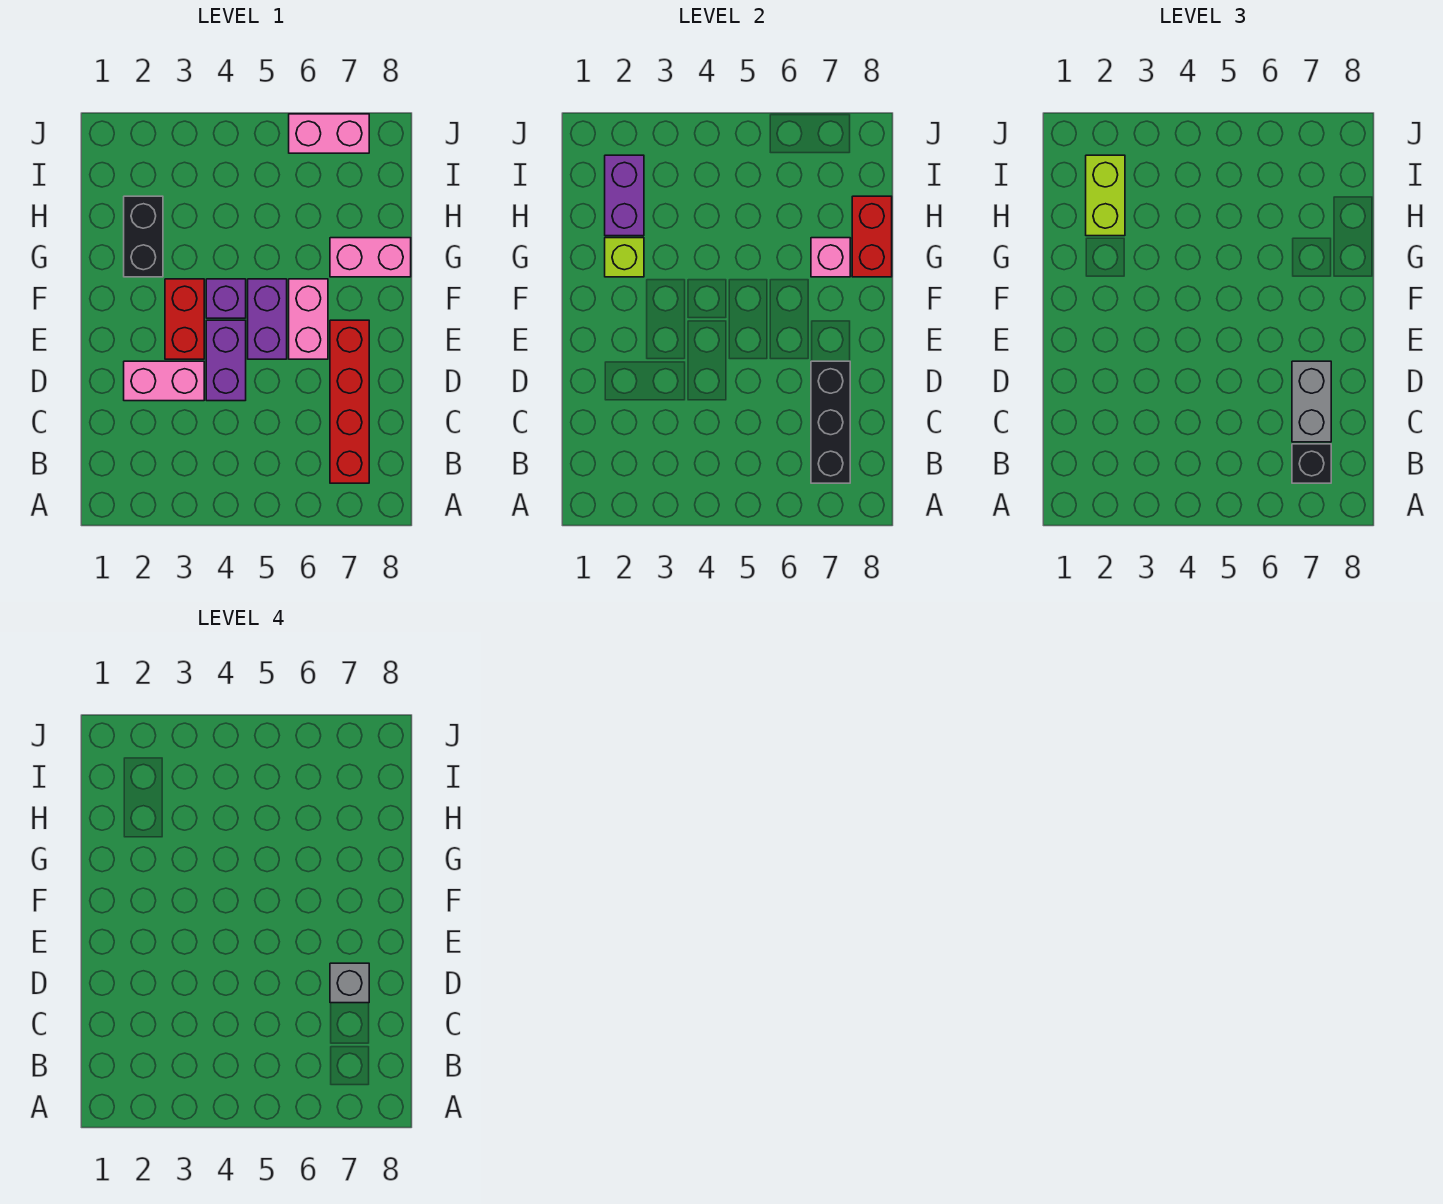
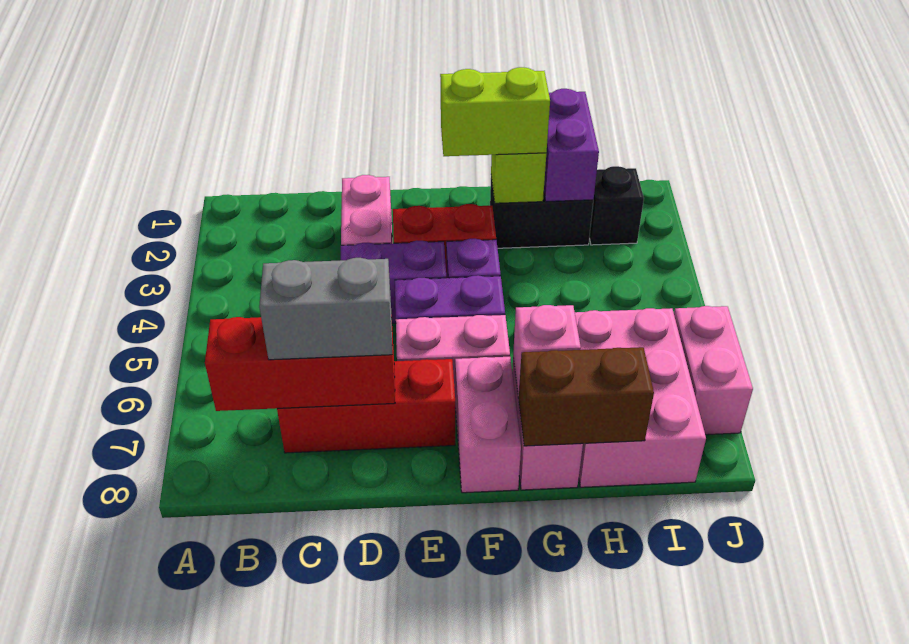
red 1x4 brick [330,320,369,483] -> red 1x3 brick [277,359,455,453]
black 1x3 brick [811,361,850,483] -> red 1x3 brick [205,315,395,411]
black 1x1 brick [1292,444,1331,483] -> black 1x1 brick moved to [589,166,644,245]
grey 1x1 brick [330,963,369,1003] -> none
none -> pink 1x2 brick [455,357,521,493]
red 1x2 brick [852,196,892,277] -> brown 1x2 brick [518,347,654,446]
purple 1x2 brick [605,155,644,236] -> purple 1x2 brick turned to [544,89,599,201]
lime 1x2 brick [1086,155,1125,236] -> lime 1x2 brick moved to [440,67,550,156]
none -> pink 2x3 brick [575,308,706,487]

